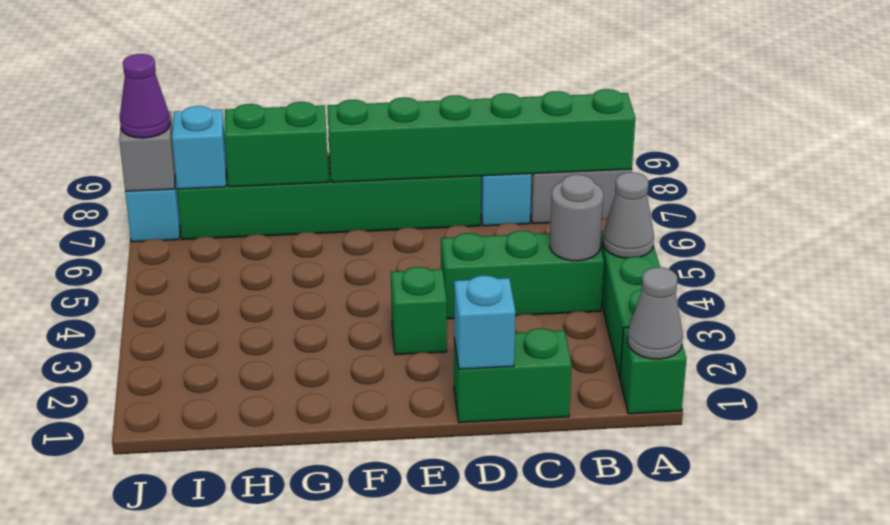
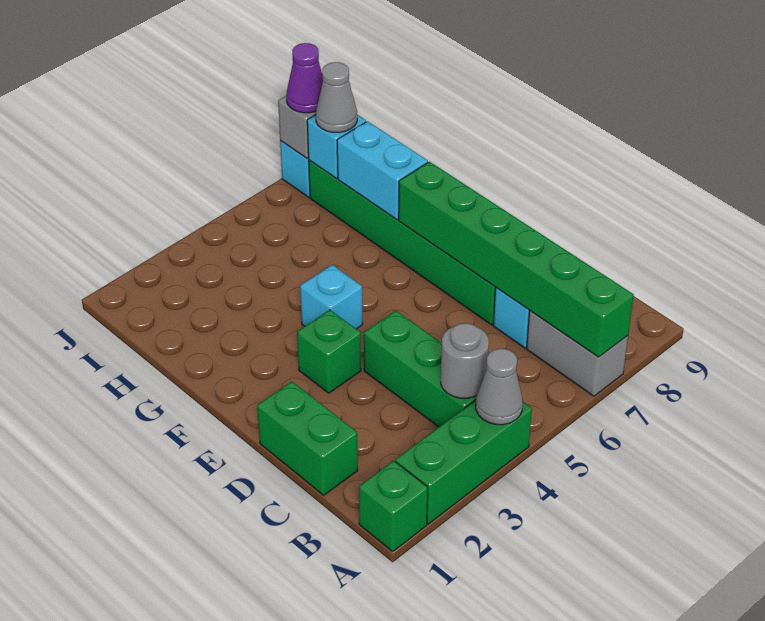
grey 1x1 cone [628,267,683,359] -> grey 1x1 cone moved to [316,62,357,132]
cyan 1x1 brick [454,276,515,369] -> cyan 1x1 brick moved to [300,265,363,329]
green 1x2 brick [224,102,328,187] -> cyan 1x2 brick [337,121,428,220]

